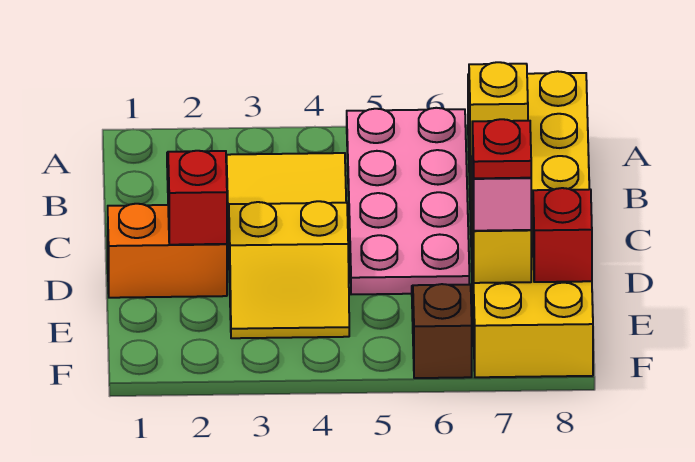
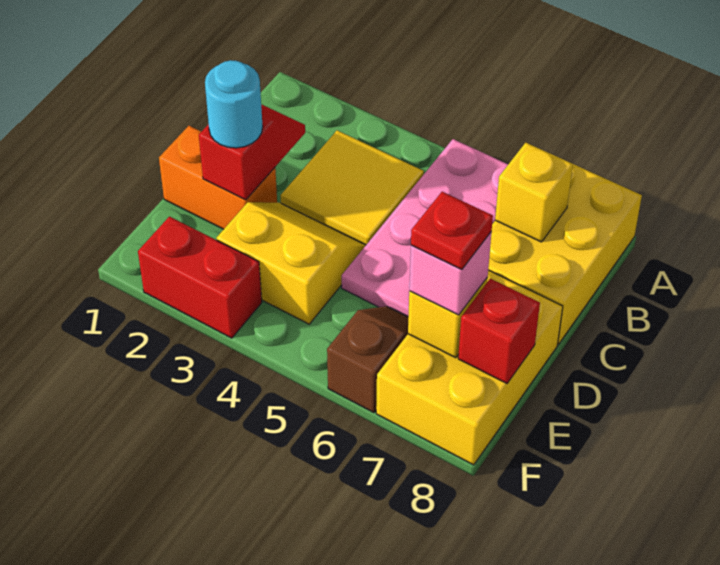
none -> cyan 1x1 round brick [205,60,263,148]
yellow 2x2 slope [229,201,349,338] -> yellow 2x2 slope turned to [217,202,366,324]
none -> red 1x2 brick [138,217,262,338]

